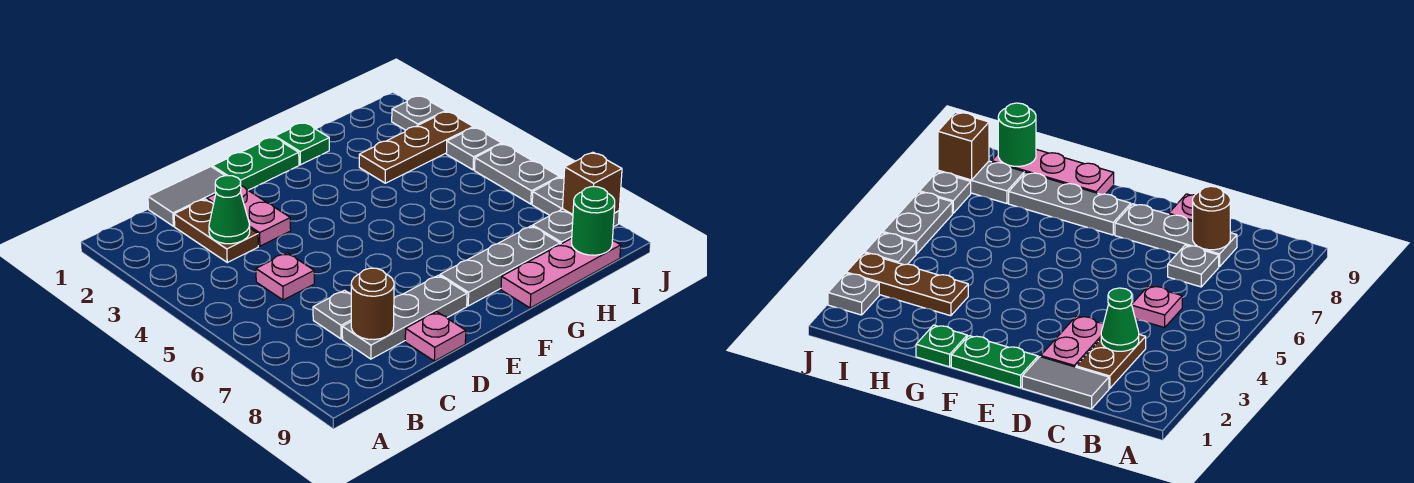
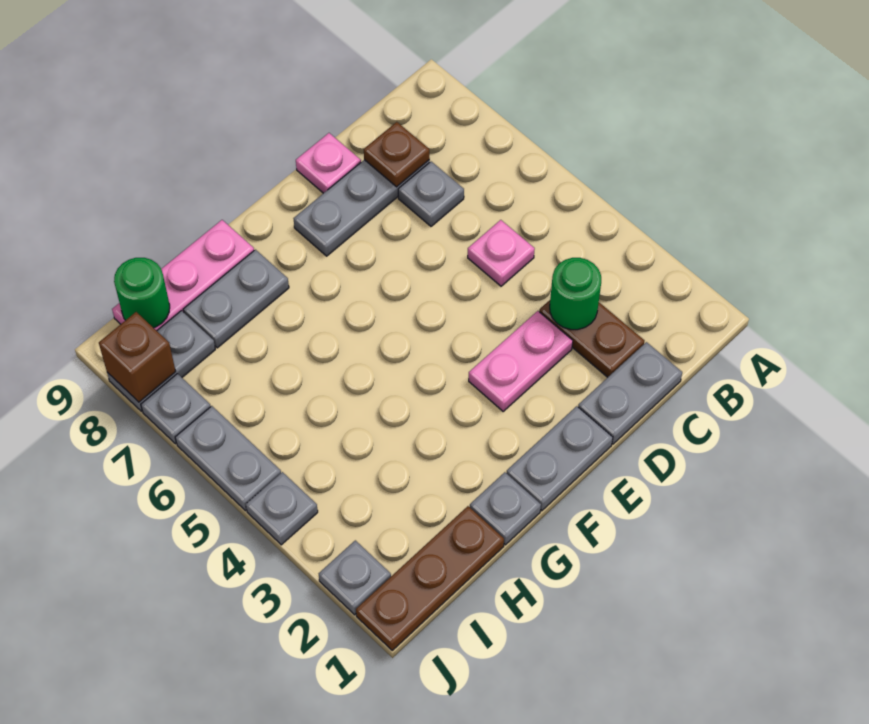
grey 1x2 tile [148,167,225,226] -> grey 1x2 plate [578,342,682,444]
green 1x1 cone [209,176,250,244] -> green 1x1 round brick [550,258,601,330]
brown 1x1 round brick [351,268,394,340] -> brown 1x1 plate [364,122,430,187]
pink 1x2 plate [207,186,291,246] -> pink 1x2 plate turned to [469,311,573,411]
green 1x2 plate [212,137,299,190] -> grey 1x2 plate [507,406,613,511]
grey 1x3 plate [440,226,560,306] -> grey 1x2 plate [183,250,289,348]
green 1x1 plate [275,122,329,165] -> grey 1x1 plate [470,472,541,545]
brown 1x3 plate [359,111,473,183] -> brown 1x3 plate moved to [356,506,504,650]

